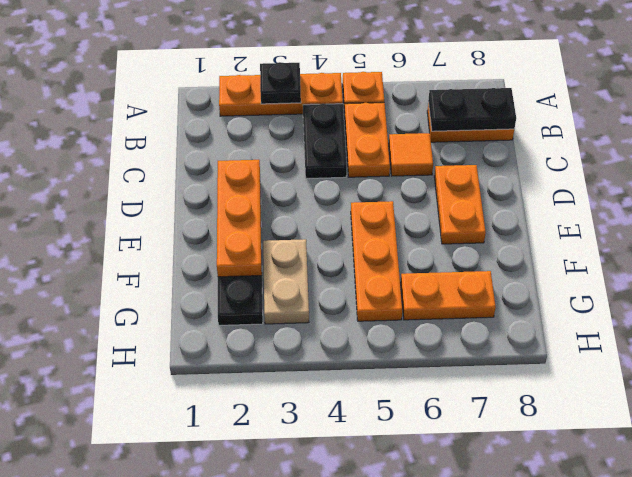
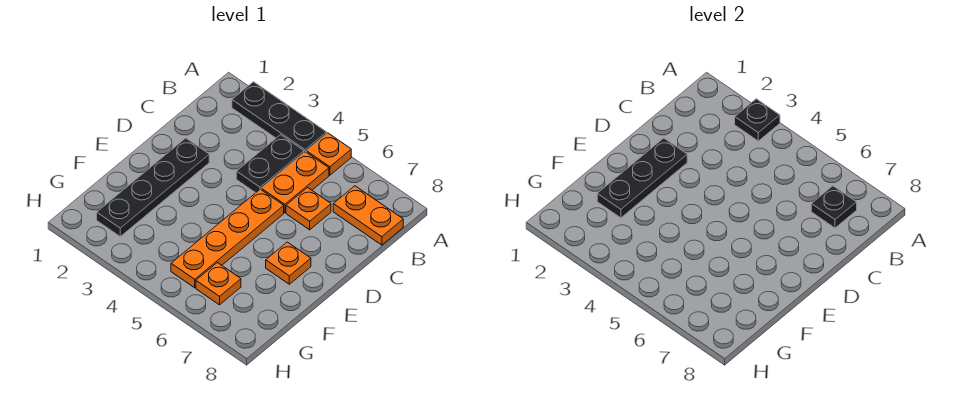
orange 1x3 plate [219,73,343,116] -> black 1x3 plate [232,82,327,152]
black 1x2 plate [428,88,516,131] -> black 1x1 plate [811,186,857,228]
orange 1x1 tile [389,133,433,176] -> orange 1x1 plate [286,188,331,230]
orange 1x3 plate [217,160,262,277] -> black 1x3 plate [597,138,687,218]
orange 1x2 plate [434,165,486,244] -> orange 1x1 plate [266,242,311,284]
orange 1x3 plate [351,201,402,321] -> orange 1x4 plate [171,189,284,288]
tan 1x2 plate [263,239,309,324] -> none
orange 1x2 plate [401,271,496,320] -> orange 1x1 plate [196,263,241,305]

